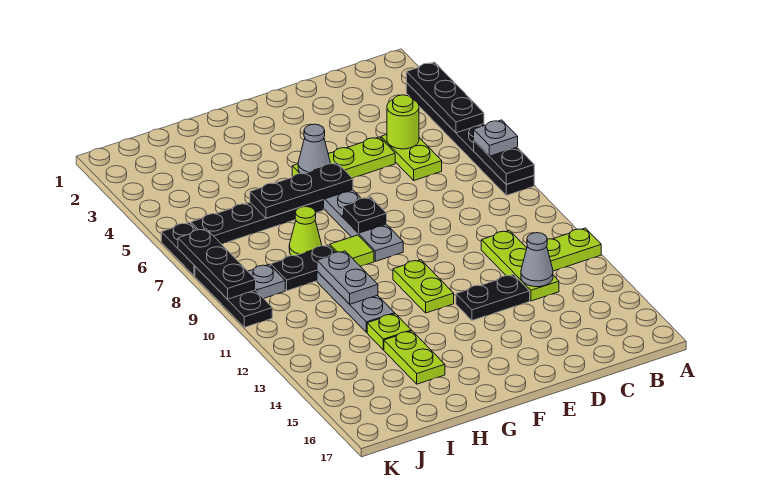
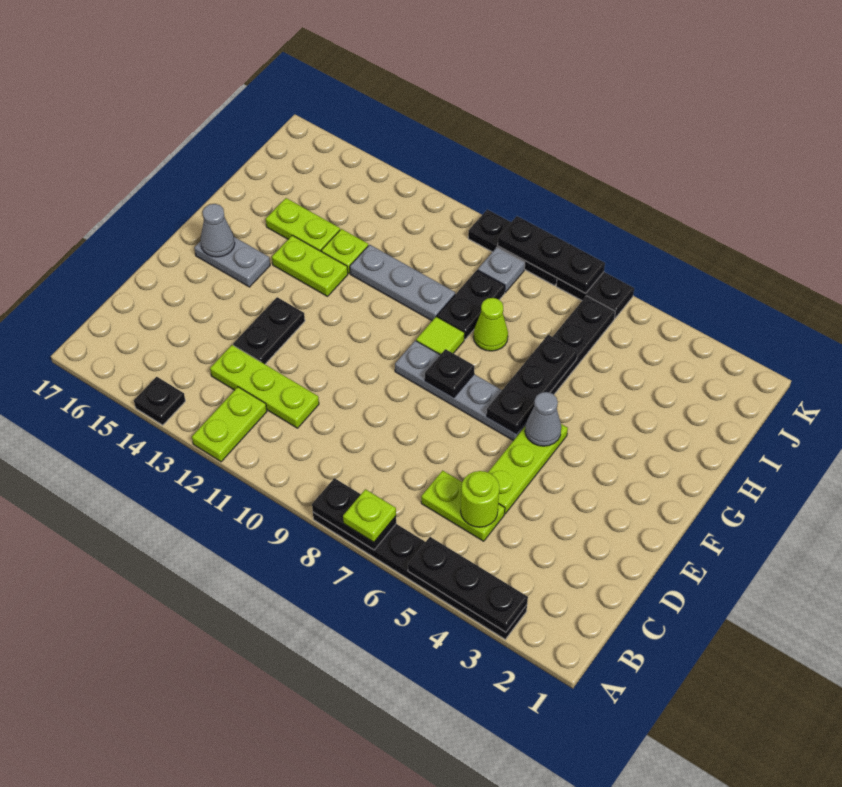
grey 1x1 plate [474,120,518,156] -> lime 1x1 plate [343,489,396,542]
none -> black 1x1 plate [134,377,185,425]
grey 1x1 cone [521,233,553,287] -> grey 1x1 cone moved to [200,204,235,257]
lime 1x2 plate [393,260,454,313] -> lime 1x2 plate moved to [272,235,348,296]
grey 1x2 plate [317,251,378,304] -> grey 1x2 plate moved to [194,237,270,287]

